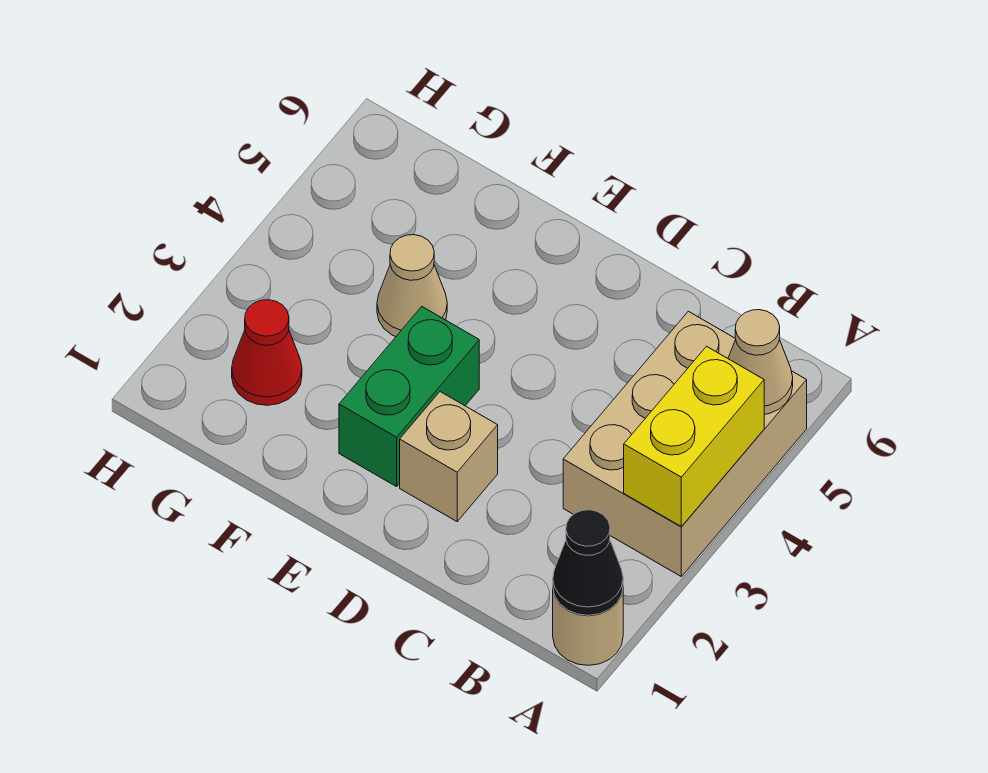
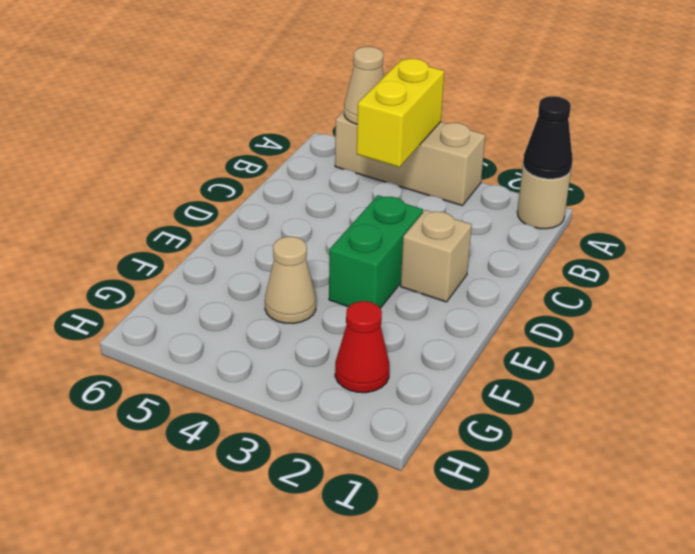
tan 2x3 brick [563,311,807,576] -> tan 1x3 brick [335,111,485,206]
yellow 1x2 brick [624,346,764,526] -> yellow 1x2 brick turned to [357,59,444,167]
green 1x2 brick [339,307,479,487] -> green 1x2 brick turned to [329,195,423,308]

